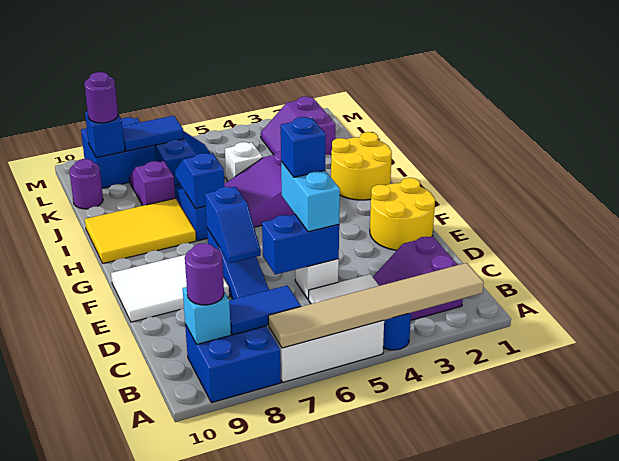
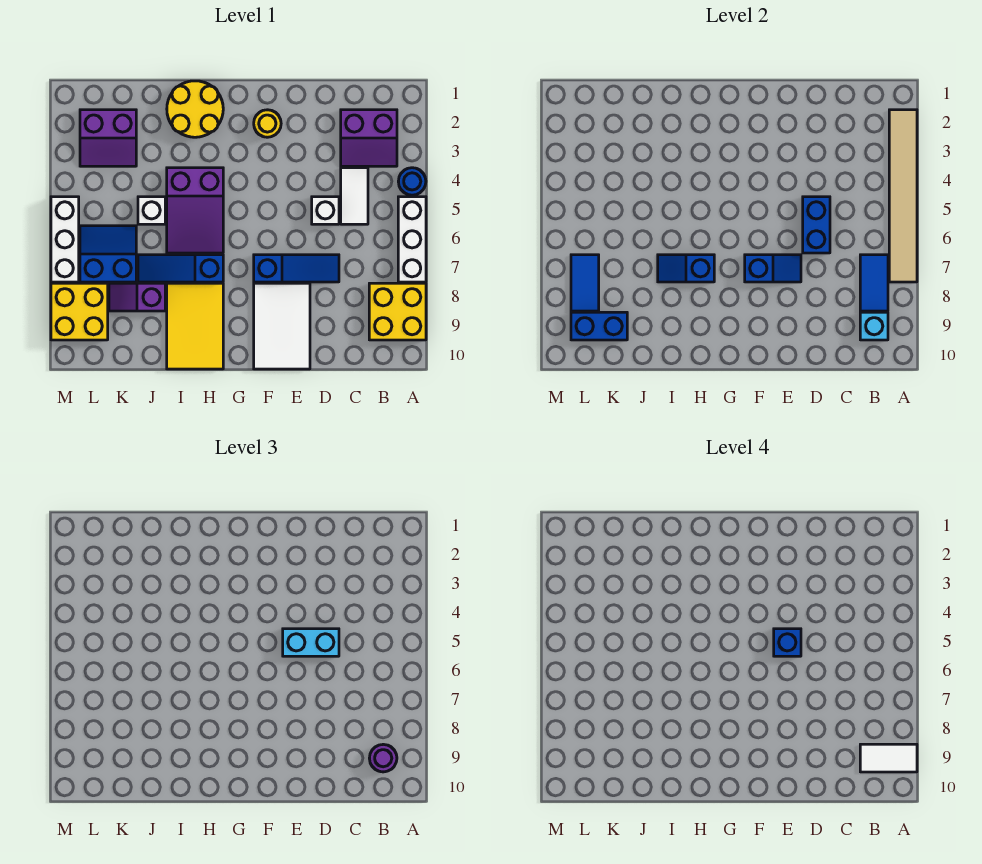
blue 2x2 brick [185,324,281,403] -> yellow 2x2 brick [369,283,426,340]
none -> white 1x2 tile [860,744,917,772]
yellow 2x2 round brick [370,178,435,250] -> yellow 1x1 round brick [254,110,281,137]
purple 1x1 round brick [69,159,103,209] -> none
blue 2x2 brick [81,117,156,188] -> yellow 2x2 brick [51,283,108,340]
blue 1x1 brick [85,111,125,158] -> blue 1x2 brick [571,312,627,340]
purple 1x1 round brick [84,72,118,123] -> none
none -> white 1x3 brick [51,197,79,282]

